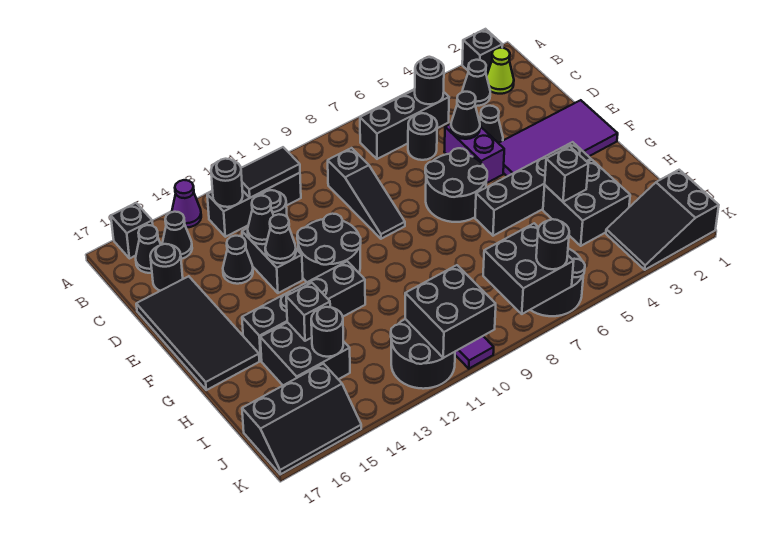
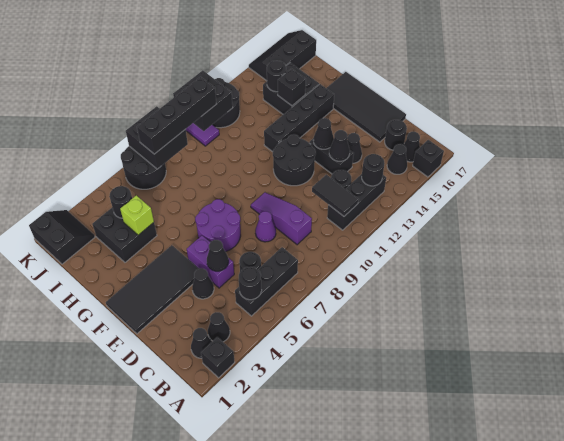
purple 1x1 cone [172,180,201,228] -> purple 1x1 cone moved to [255,211,276,242]
lime 1x1 cone [487,48,514,94] -> black 1x1 cone [191,328,212,358]
black 1x2 tile [241,147,300,198] -> black 1x2 tile turned to [312,175,359,216]
black 1x3 slope [328,148,405,239] -> purple 1x3 slope [251,193,312,245]
purple 2x4 tile [499,100,618,176] -> black 2x4 tile [106,245,199,334]
black 2x2 round brick [425,148,487,222] -> purple 2x2 round brick [195,199,241,252]
black 1x4 brick [475,142,591,236] -> black 1x4 brick moved to [137,77,216,154]
black 1x1 brick [545,146,588,202] -> lime 1x1 brick [120,195,154,235]
black 2x3 slope [606,170,719,270] -> black 2x2 slope [29,210,95,264]
black 1x1 round brick [536,219,569,269] -> black 1x1 round brick moved to [109,186,132,218]

